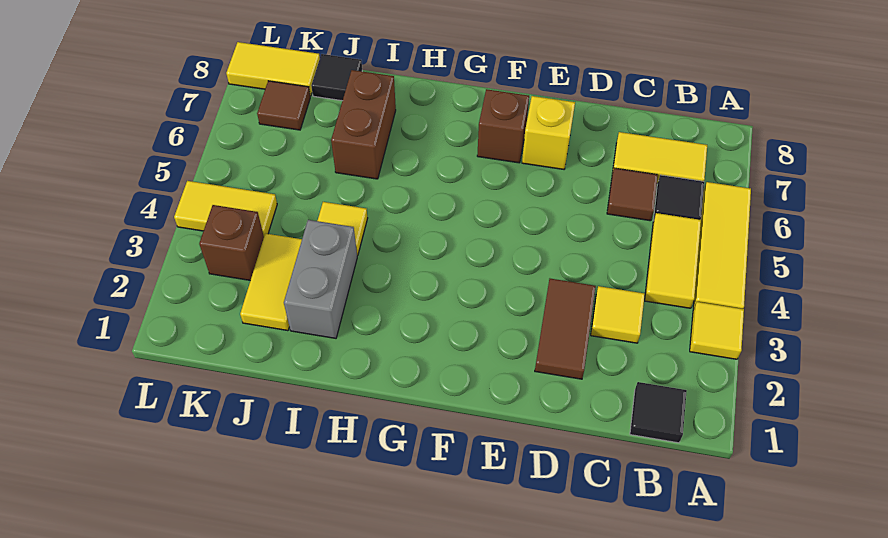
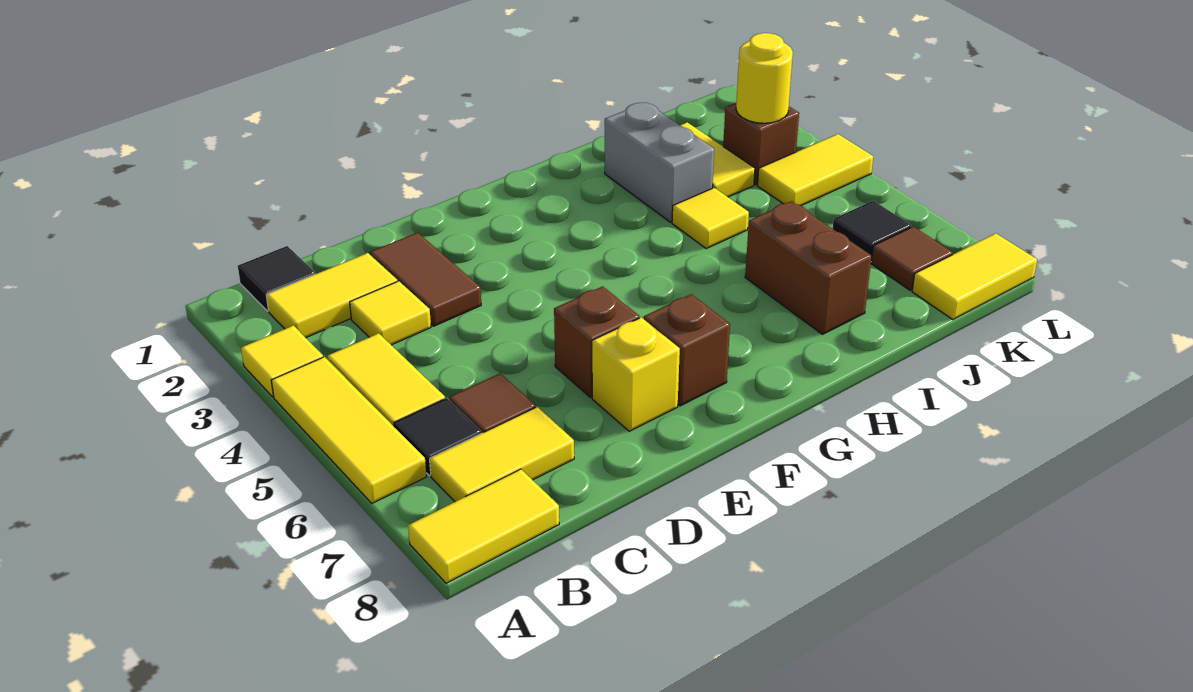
none -> yellow 1x2 tile [408,469,559,583]
none -> yellow 1x2 tile [266,253,397,338]
none -> brown 1x1 brick [554,286,639,397]
black 1x1 tile [311,54,362,101] -> black 1x1 tile moved to [833,201,911,261]
none -> yellow 1x1 round brick [736,33,793,123]

